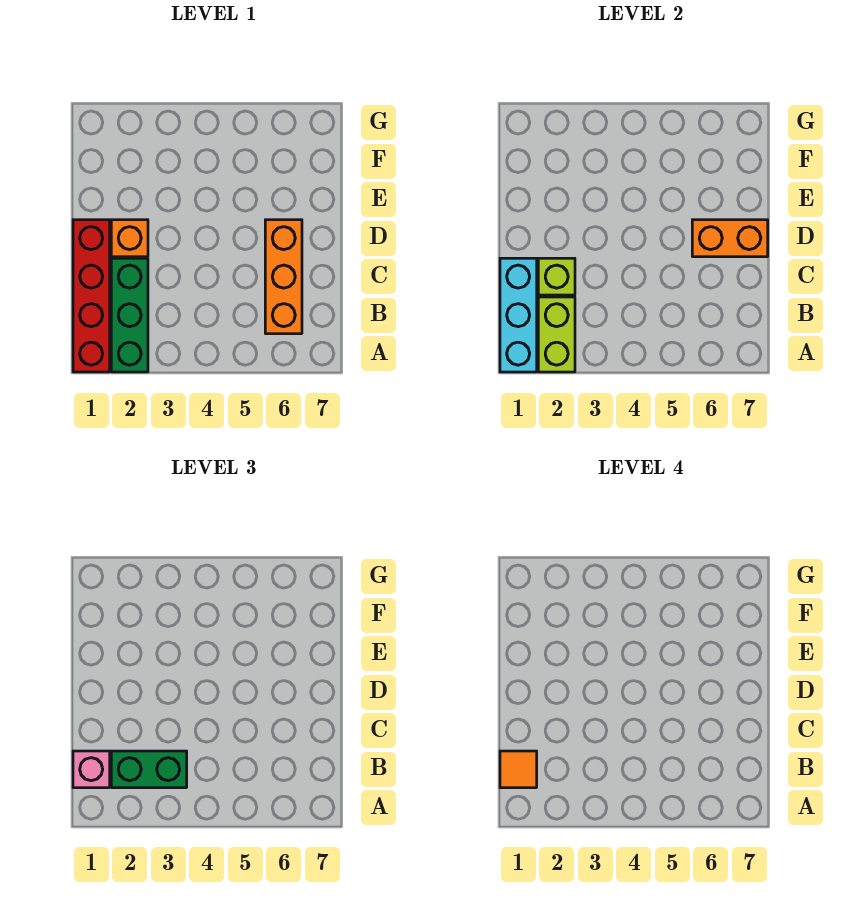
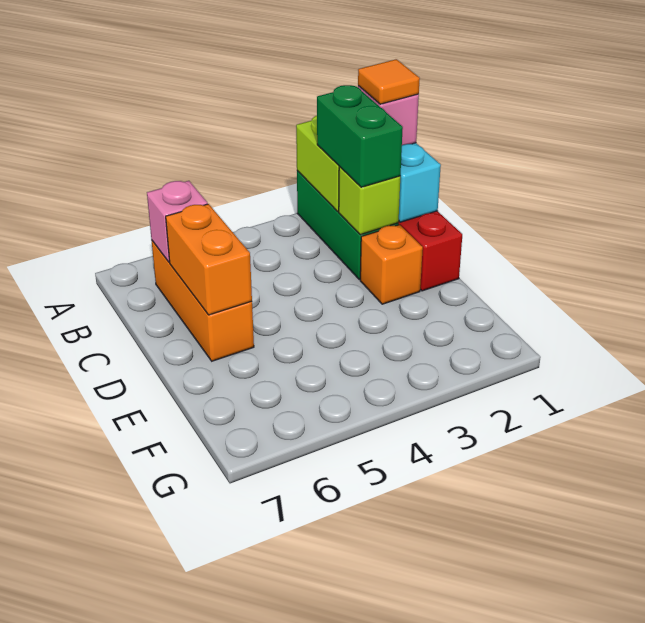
green 1x2 brick [111,751,187,788] -> green 1x2 brick turned to [317,85,403,187]
none -> pink 1x1 brick [147,181,208,262]
orange 1x2 brick [692,220,768,257] -> orange 1x2 brick turned to [166,204,252,315]

